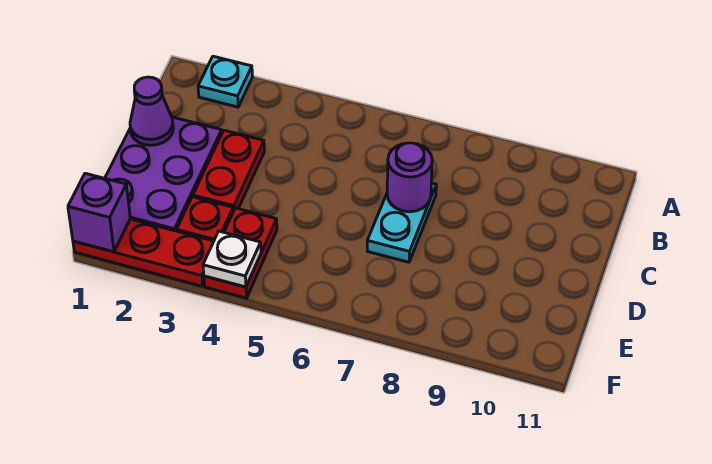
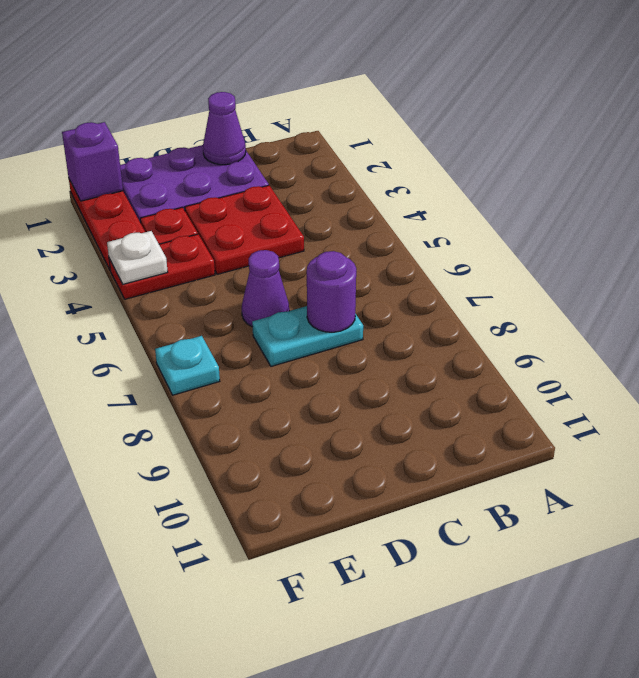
cyan 1x1 plate [198,56,253,107] -> cyan 1x1 plate moved to [155,336,220,395]
red 1x2 plate [193,130,264,211] -> red 2x2 plate [185,185,304,274]
none -> purple 1x1 cone [242,250,289,327]

